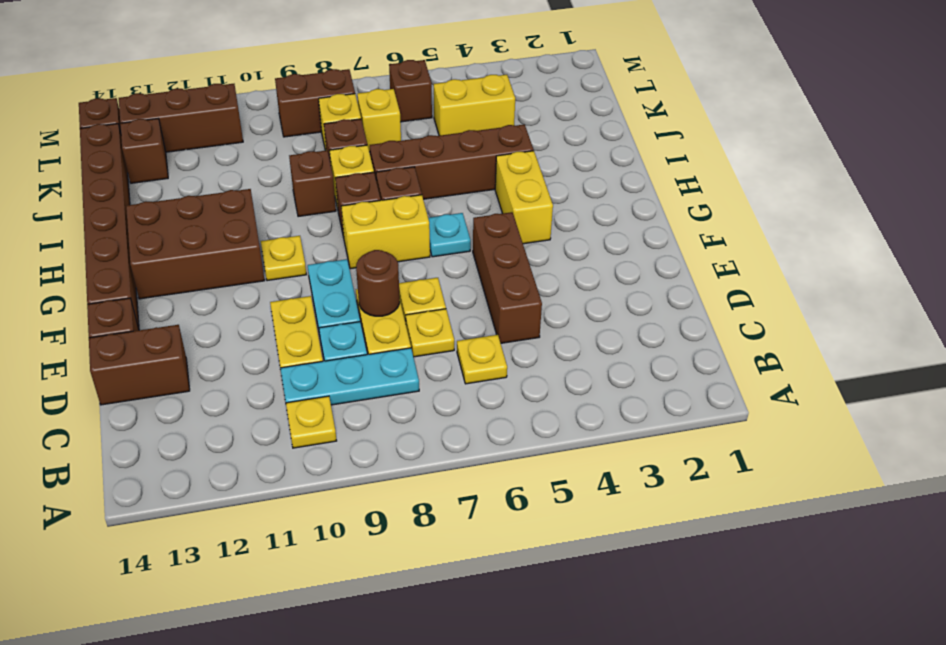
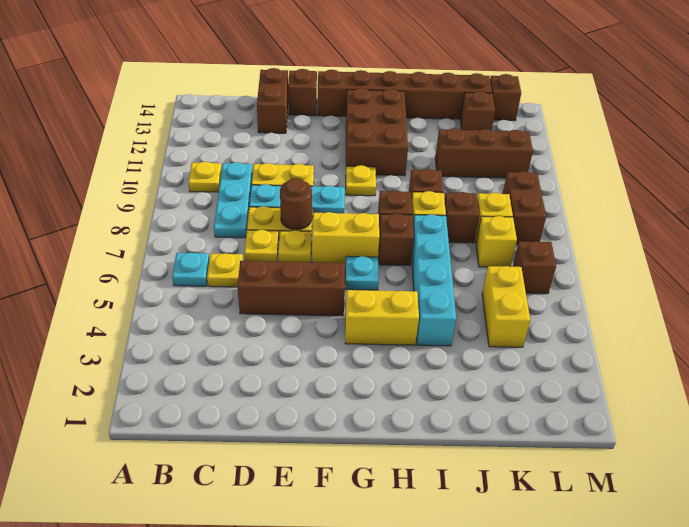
none -> cyan 1x1 plate [172,253,209,286]
yellow 1x2 brick [341,195,430,269] -> yellow 1x2 brick turned to [312,212,380,264]
brown 1x4 brick [370,124,534,199] -> cyan 1x4 brick [412,214,456,346]
brown 1x3 brick [119,84,243,152] -> brown 1x3 brick turned to [435,128,533,178]

